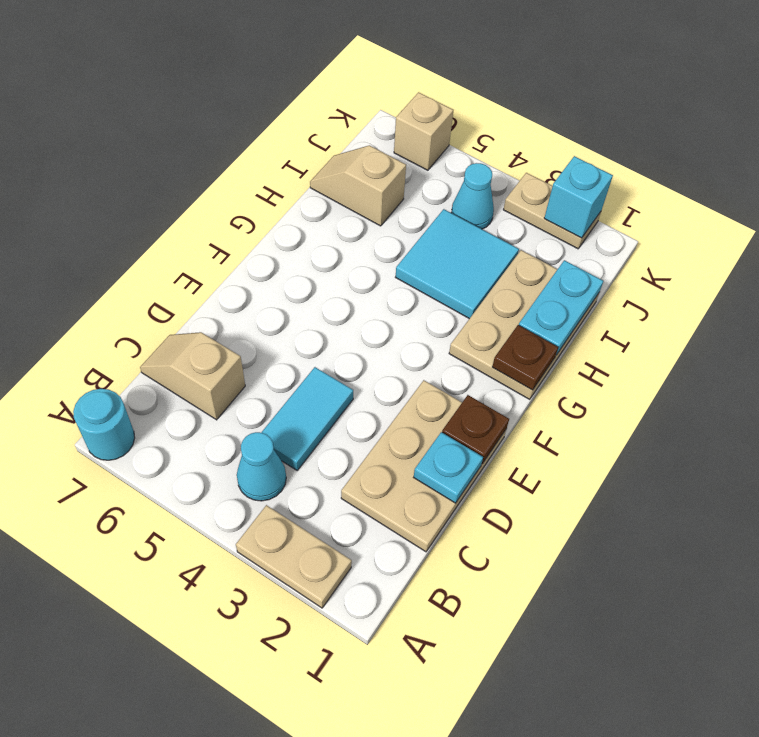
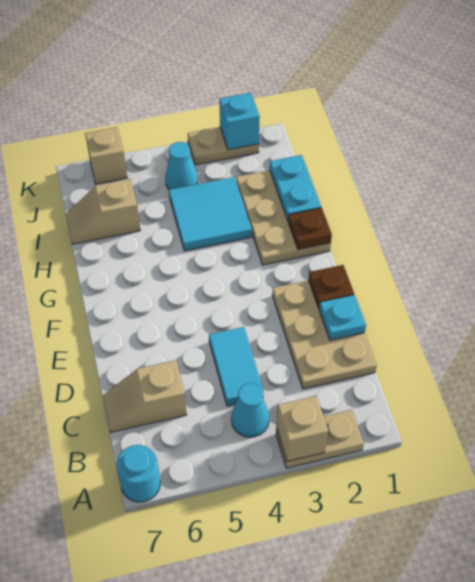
none -> tan 1x1 brick [276,396,328,461]

